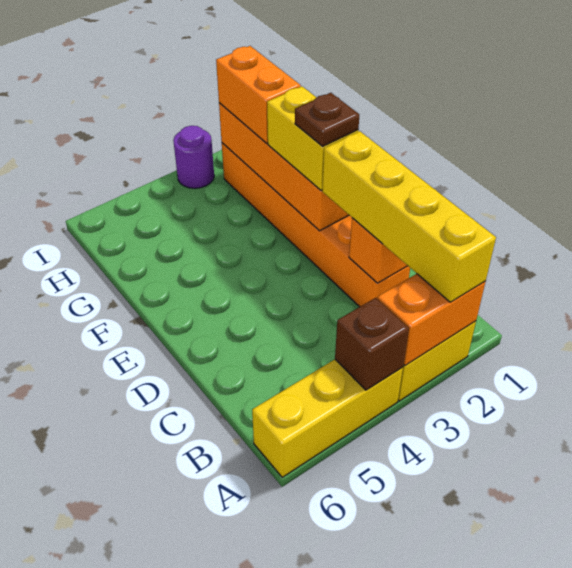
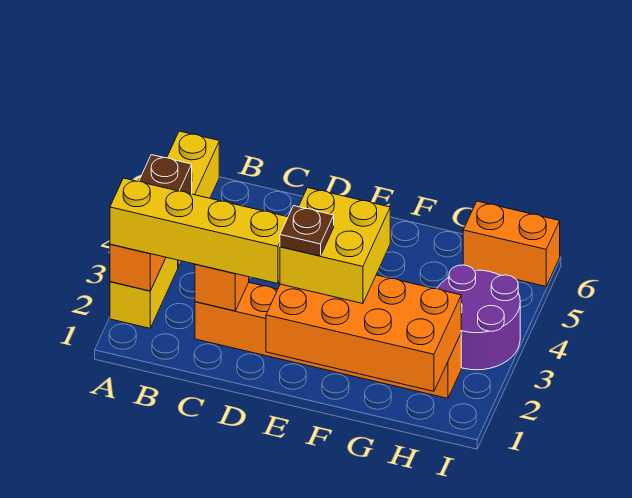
yellow 1x2 brick [267,86,358,190] -> yellow 2x2 brick [280,188,390,304]
orange 1x2 brick [216,46,301,143] -> orange 1x2 brick moved to [463,201,560,286]
purple 1x1 round brick [173,126,214,188] -> purple 2x2 round brick [437,265,520,370]

